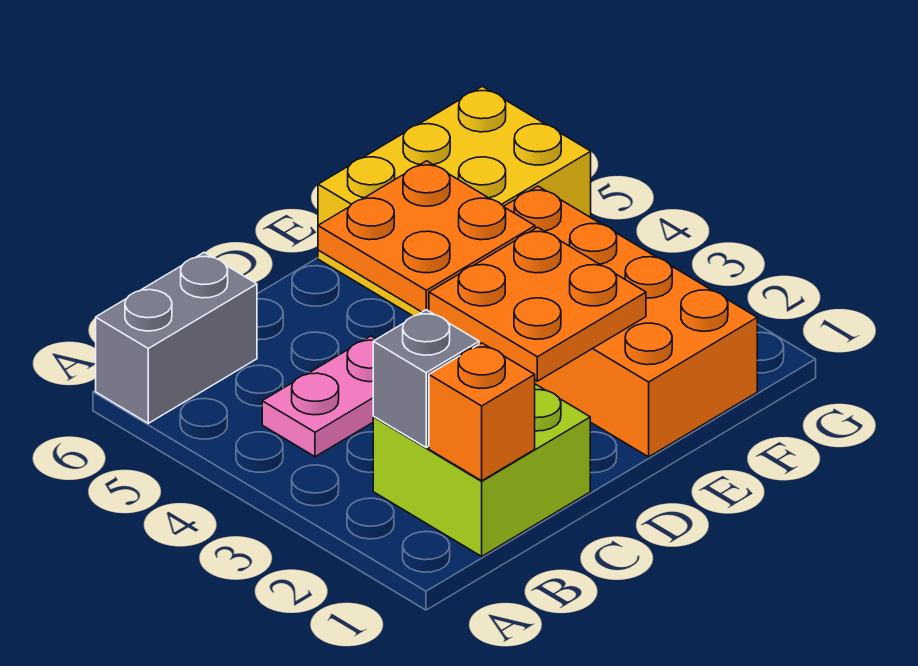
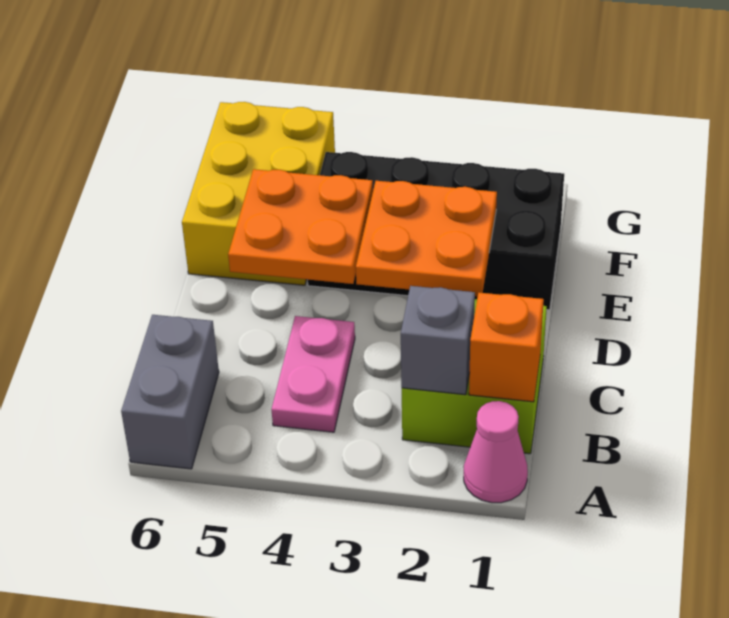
none -> pink 1x1 cone [464,401,528,503]
orange 2x4 brick [504,186,757,457] -> black 2x4 brick [308,152,564,310]

